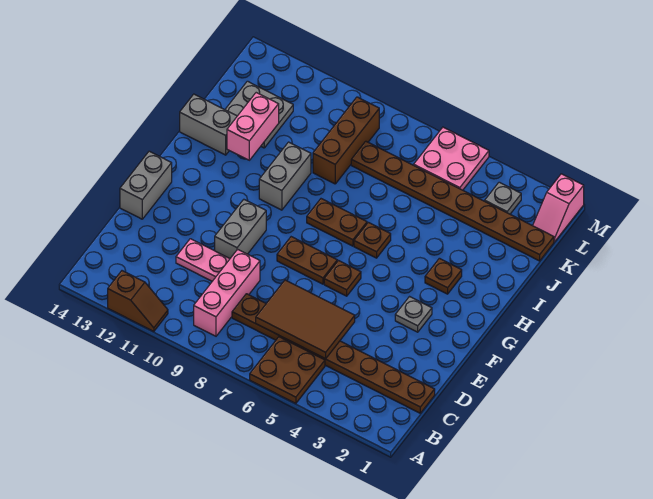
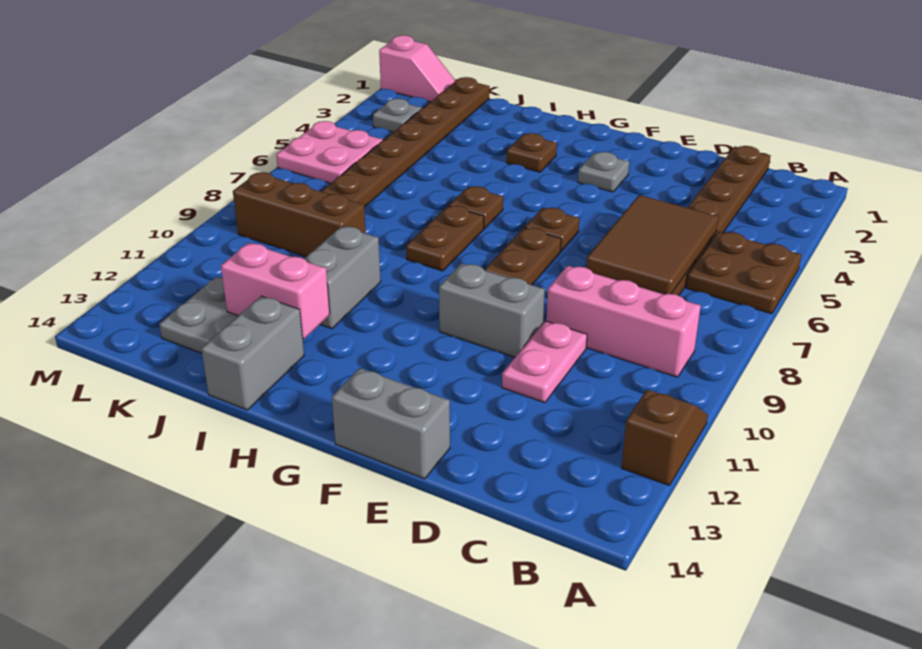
grey 1x2 brick [259,142,311,210] -> grey 1x2 brick turned to [304,226,381,329]

